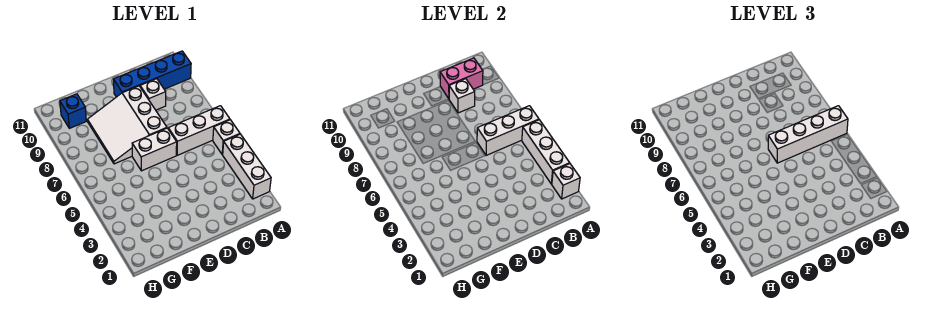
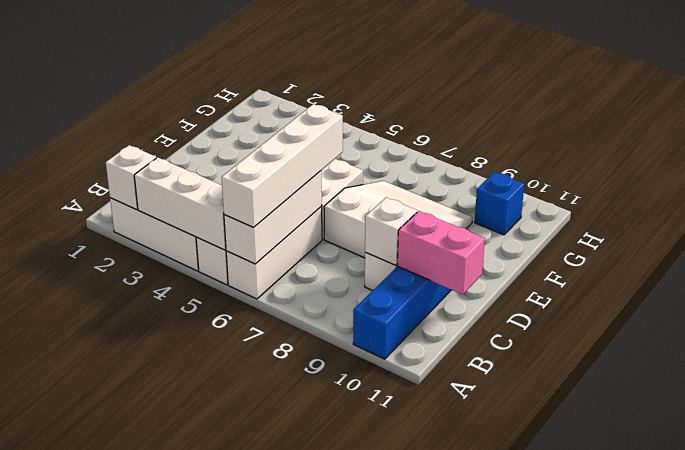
pink 1x2 brick [440,58,483,99] -> pink 1x2 brick turned to [397,211,485,295]

